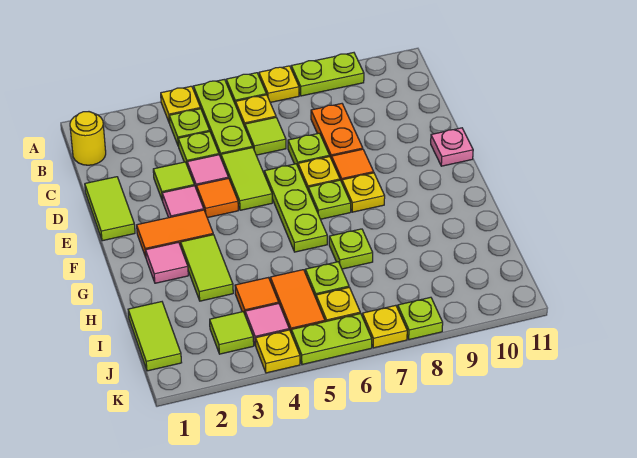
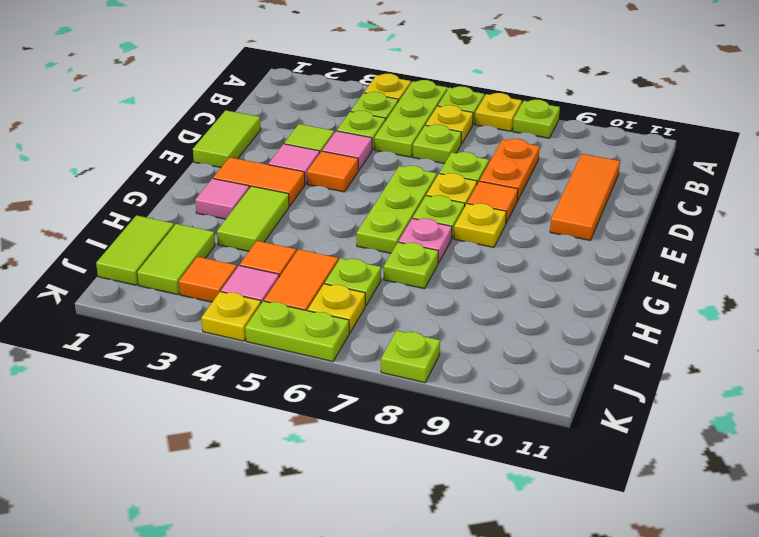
lime 1x2 plate [291,53,364,96] -> lime 1x1 plate [513,100,560,138]
yellow 1x1 round brick [70,112,106,165] -> none
lime 1x1 tile [245,118,286,155] -> lime 1x1 plate [413,124,462,164]
none -> orange 1x3 tile [550,154,620,240]
lime 1x2 tile [221,148,272,210] -> lime 1x2 tile moved to [137,224,215,295]
pink 1x1 plate [431,128,473,166] -> pink 1x1 plate moved to [399,218,452,263]
lime 1x1 tile [210,312,254,354] -> orange 1x1 tile [179,257,237,302]
yellow 1x1 plate [363,305,407,348] -> none

